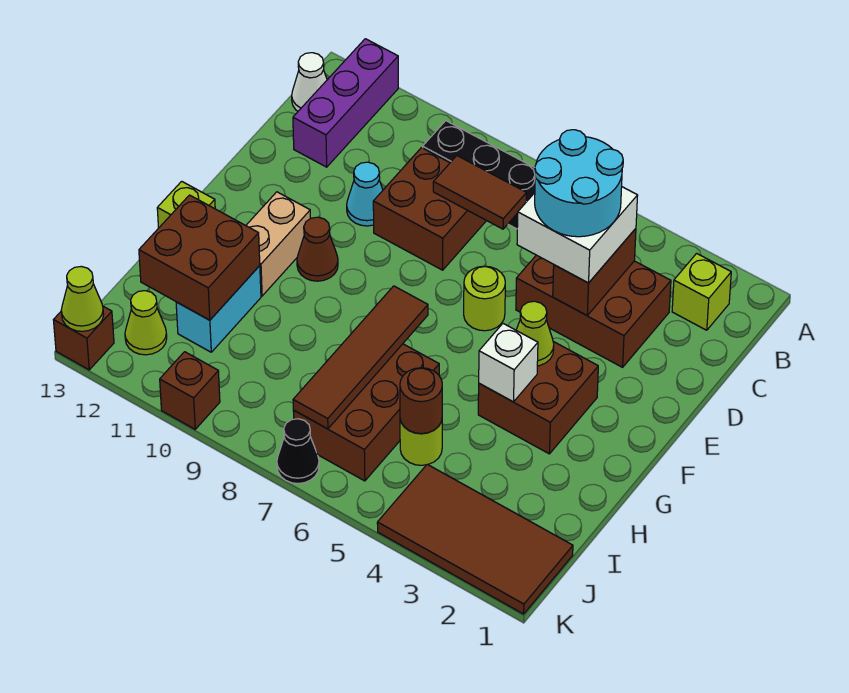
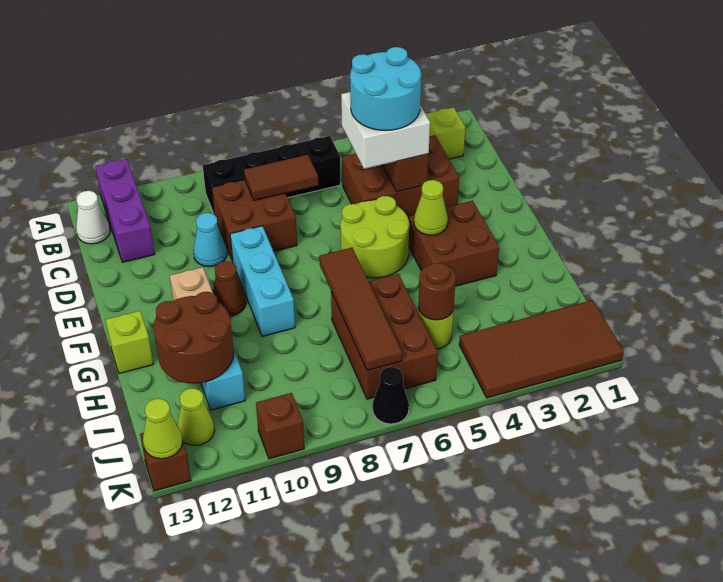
lime 1x1 round brick [464,266,505,331] -> lime 2x2 round brick [340,196,409,278]
none -> cyan 1x3 brick [230,226,295,336]
white 1x1 brick [479,324,538,402] -> none
brown 2x2 brick [139,195,260,320] -> brown 2x2 round brick [154,292,234,384]

